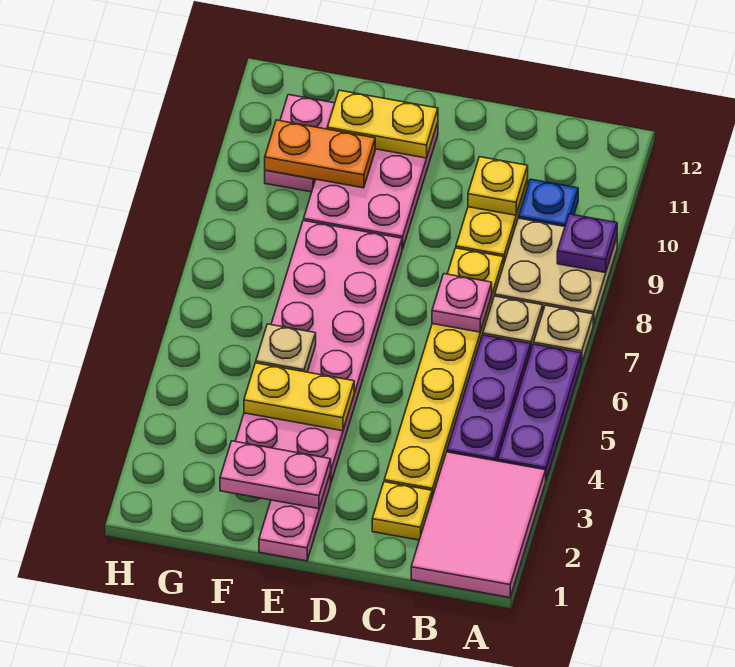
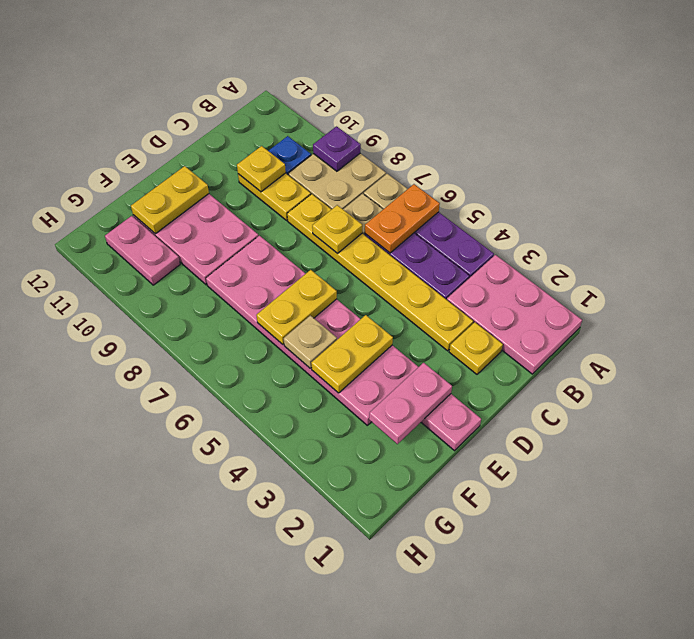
pink 2x3 tile [411,452,546,598] -> pink 2x3 plate [447,255,582,374]
pink 1x1 plate [432,274,492,332] -> yellow 1x1 plate [312,205,362,254]
none -> yellow 1x2 plate [256,270,337,344]
orange 1x2 plate [265,120,375,188] -> orange 1x2 plate moved to [365,184,440,253]

